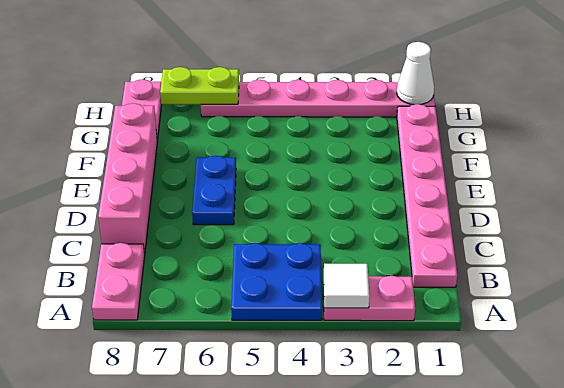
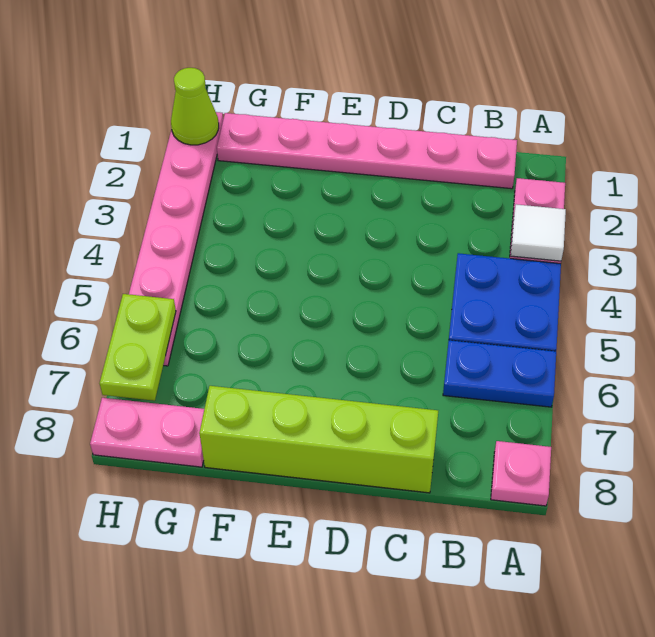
pink 1x2 plate [92,243,145,320] -> pink 1x1 plate [491,441,551,506]
pink 1x4 brick [98,103,157,254] -> lime 1x4 brick [199,386,438,493]
blue 1x2 plate [192,156,236,225] -> blue 1x2 plate moved to [443,340,556,407]
white 1x1 cone [397,42,434,105] -> lime 1x1 cone [171,68,219,145]

